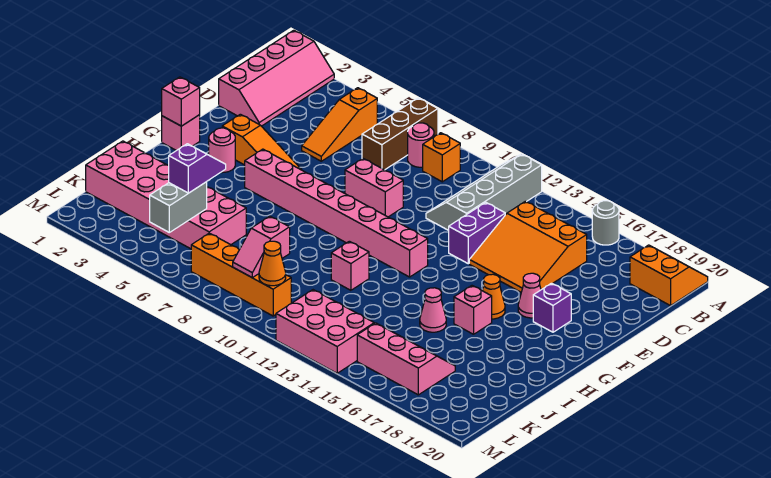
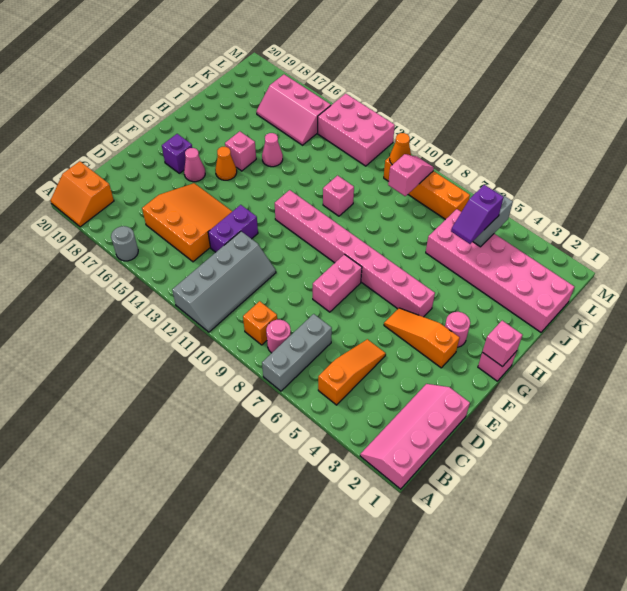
brown 1x3 brick [362,98,438,170] -> grey 1x3 brick [262,314,332,391]
pink 1x2 brick [345,159,403,217] -> pink 1x2 brick turned to [313,254,362,312]

